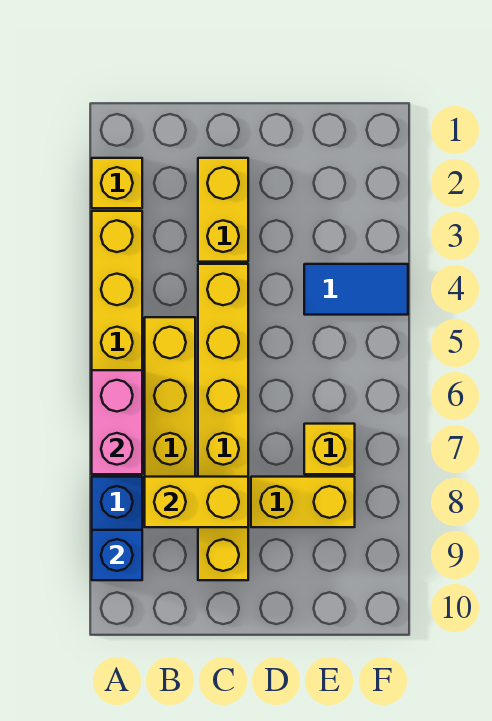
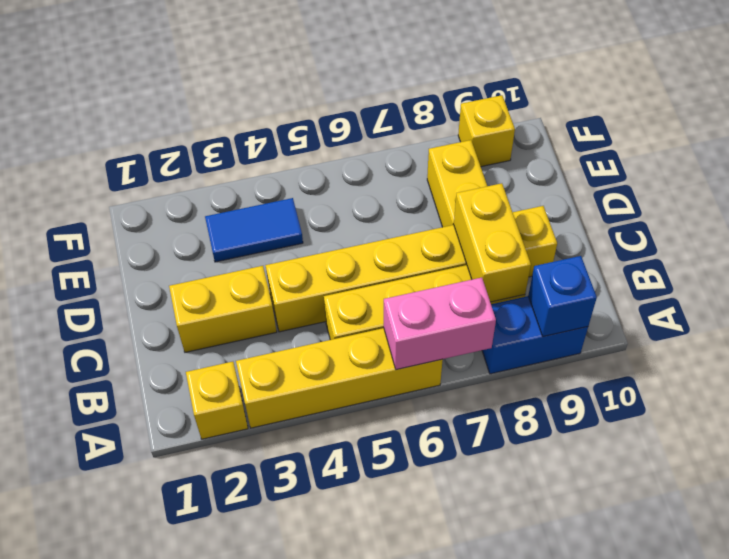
blue 1x2 tile [304,264,408,315] -> blue 1x2 tile turned to [205,198,303,262]
yellow 1x1 brick [304,424,355,474] -> yellow 1x1 brick moved to [458,95,515,167]

